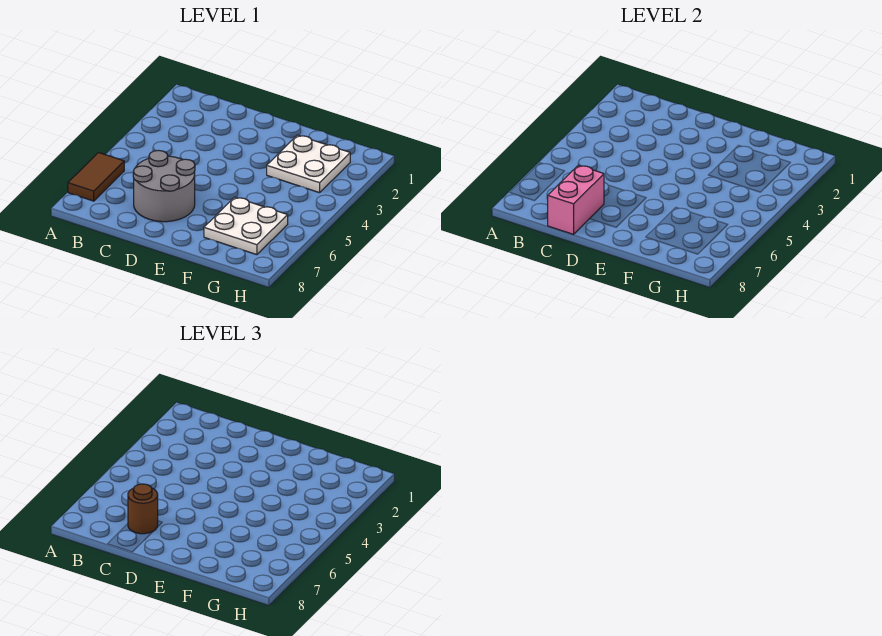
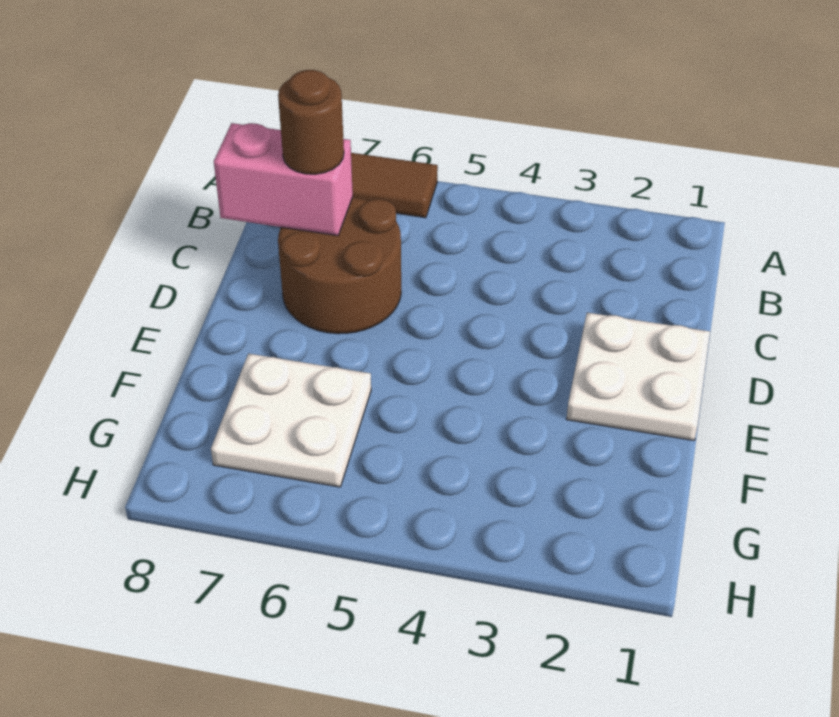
grey 2x2 round brick [133,150,195,222] -> brown 2x2 round brick [278,197,401,334]
white 2x2 plate [267,135,350,193] -> white 2x2 plate moved to [567,313,710,440]

